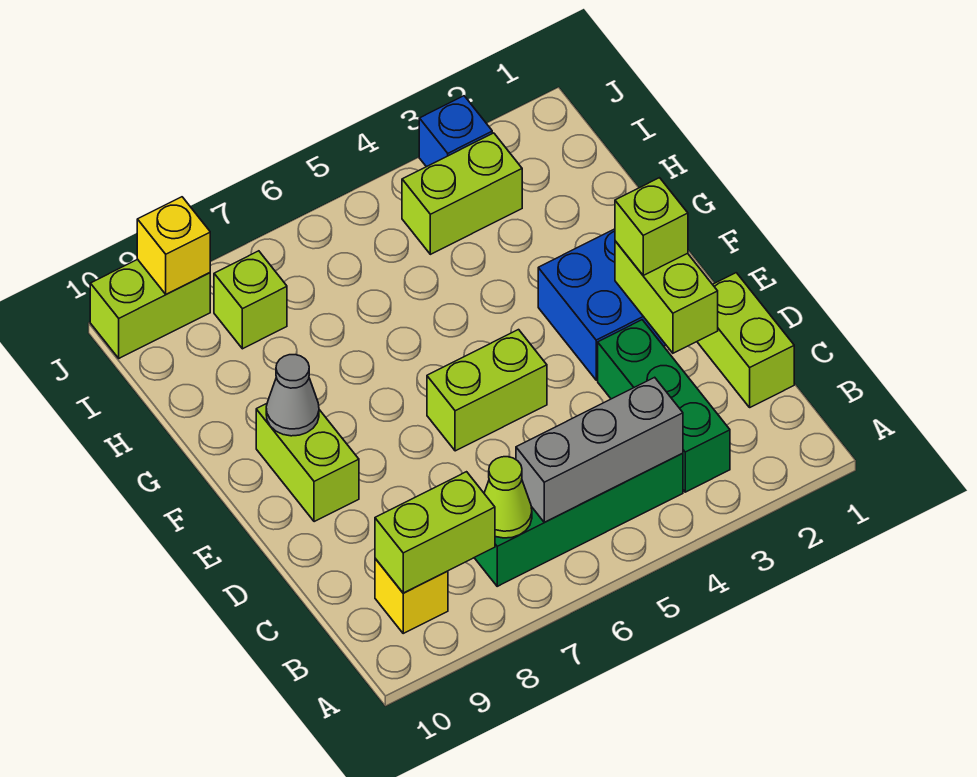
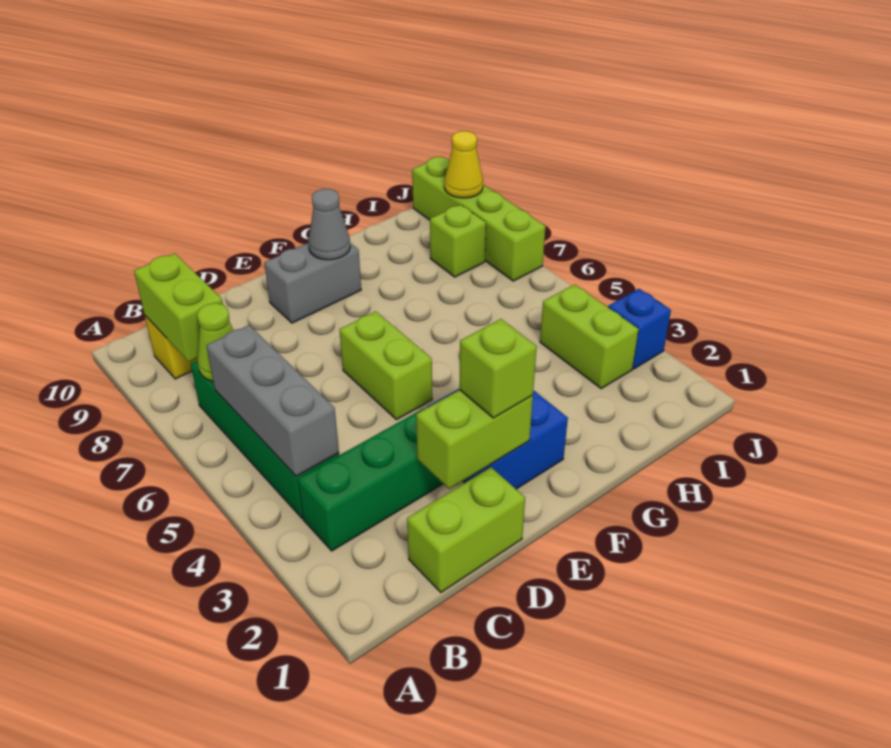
lime 1x2 brick [256,404,359,522] -> grey 1x2 brick [264,243,361,323]
lime 1x2 brick [90,259,210,358] -> lime 1x4 brick [412,157,546,281]
yellow 1x1 brick [137,197,210,294] -> yellow 1x1 cone [444,131,483,198]

